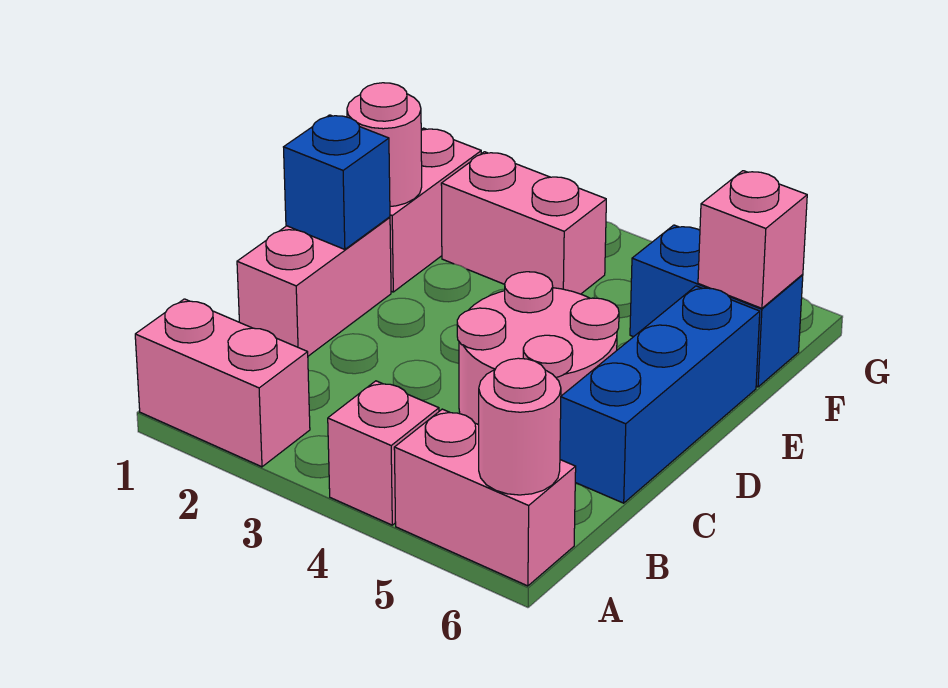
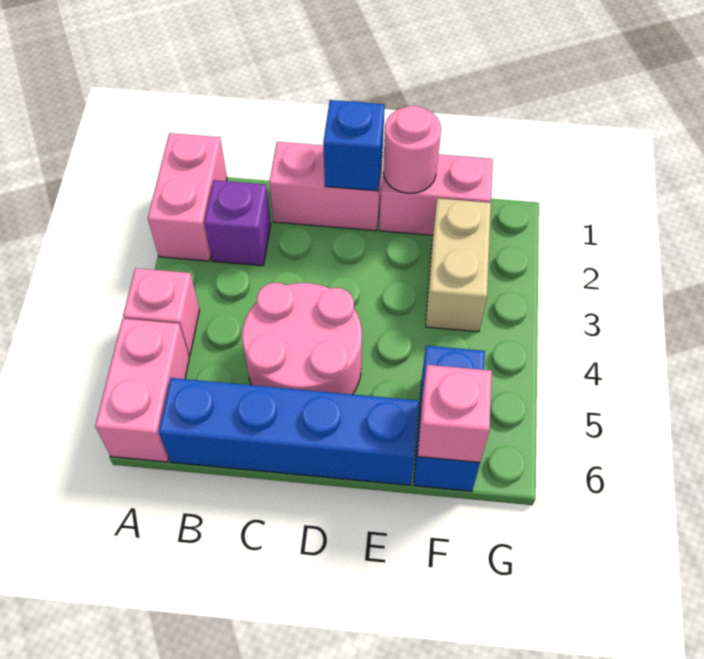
pink 1x1 round brick [479,358,561,495] -> none
none -> purple 1x1 brick [204,180,271,266]
blue 1x3 brick [560,286,760,503] -> blue 1x4 brick [159,378,419,485]
pink 1x2 brick [441,152,606,294] -> tan 1x2 brick [426,198,491,332]

